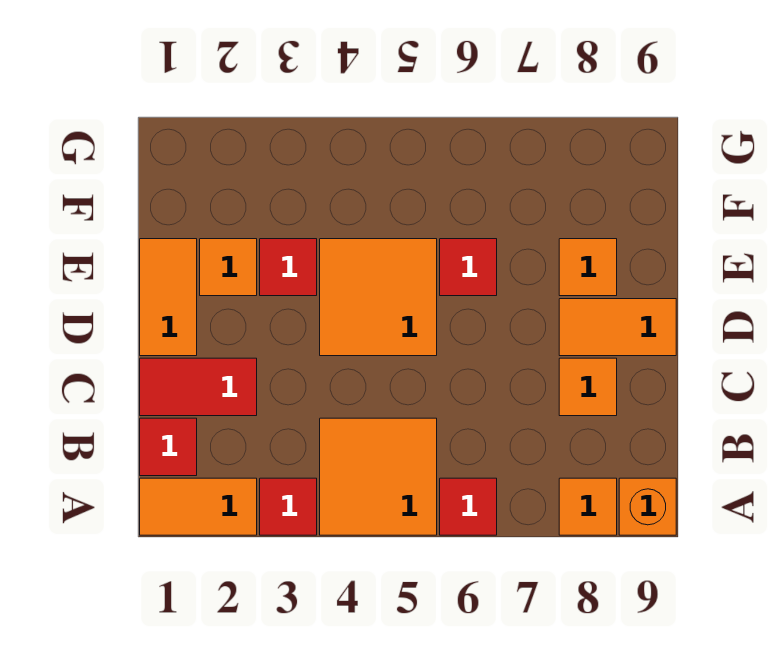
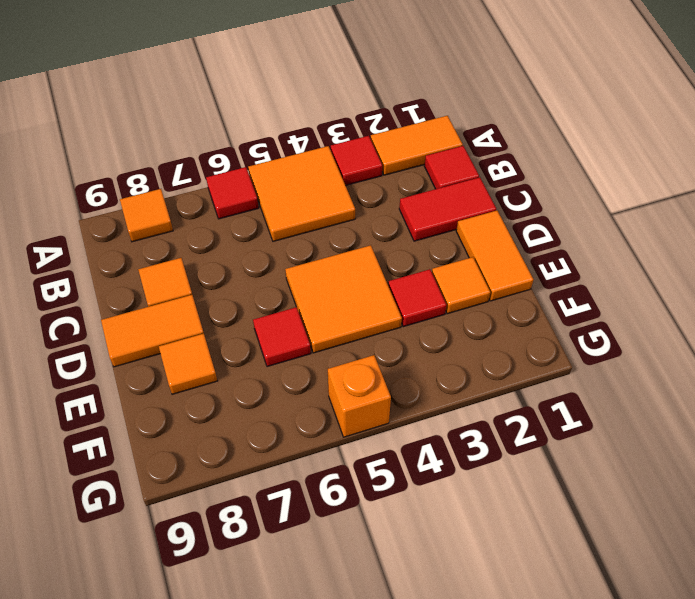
orange 1x1 brick [619,478,676,535] -> orange 1x1 brick moved to [328,355,391,437]

